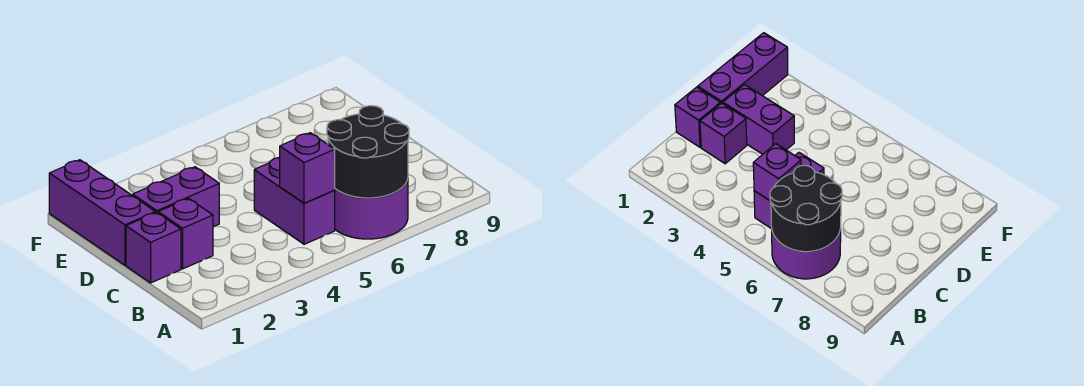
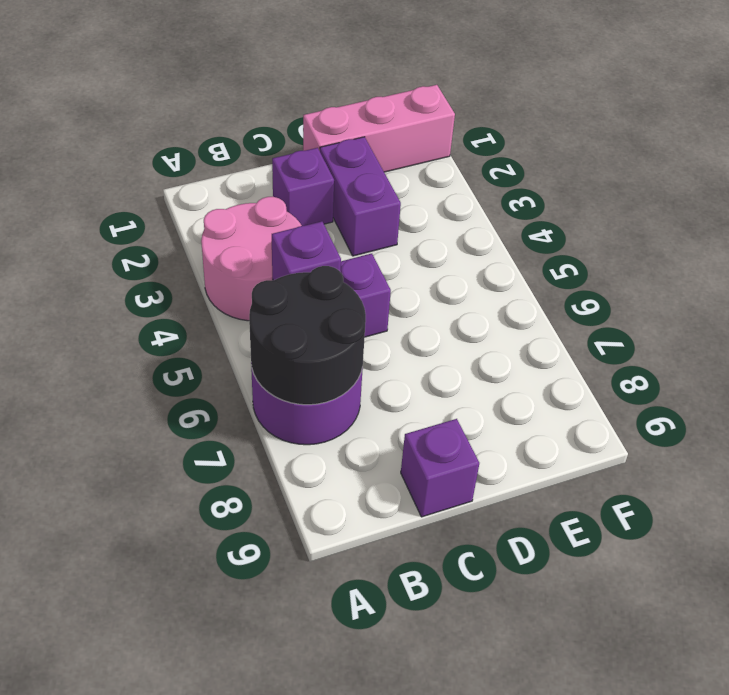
none -> pink 2x2 round brick [201,197,302,321]
purple 1x1 brick [126,212,181,283] -> purple 1x1 brick moved to [401,419,479,517]
purple 1x3 brick [49,160,155,265] -> pink 1x3 brick [303,85,455,172]

